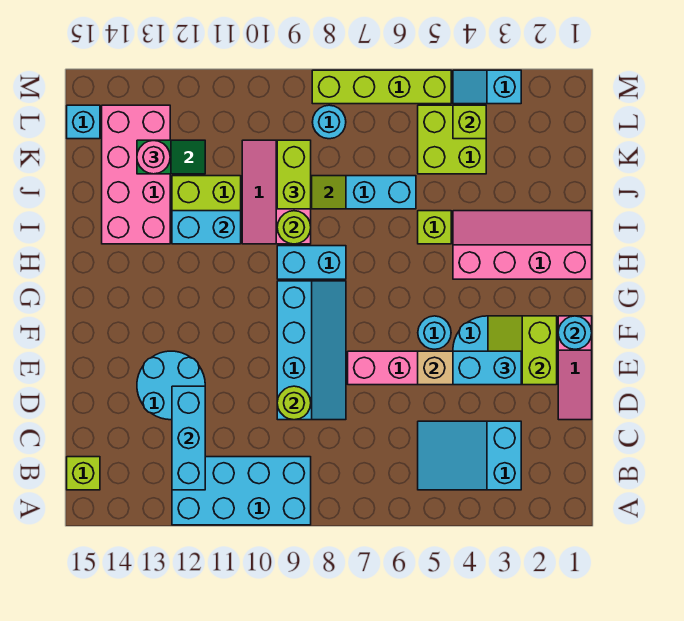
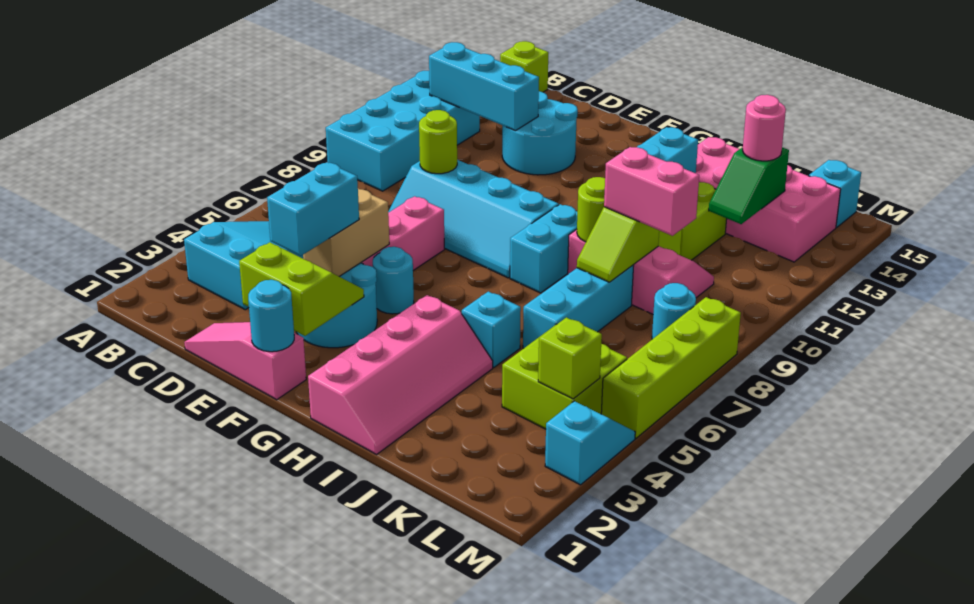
lime 1x1 brick [418,211,451,244] -> cyan 1x1 brick [462,291,521,367]
lime 1x2 brick [277,140,311,209] -> pink 1x2 brick [604,147,699,236]

